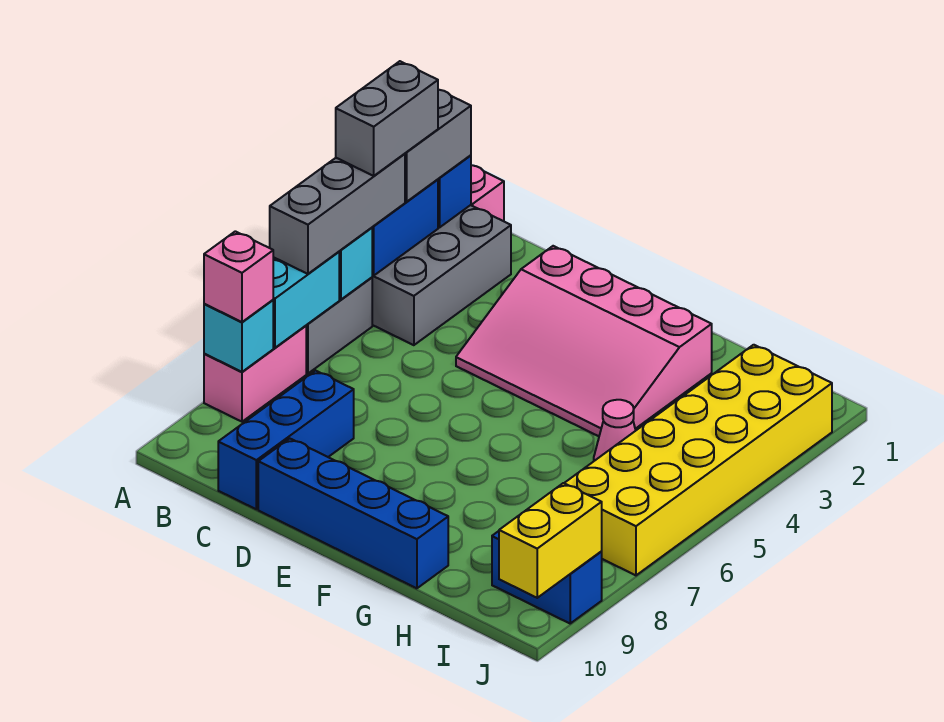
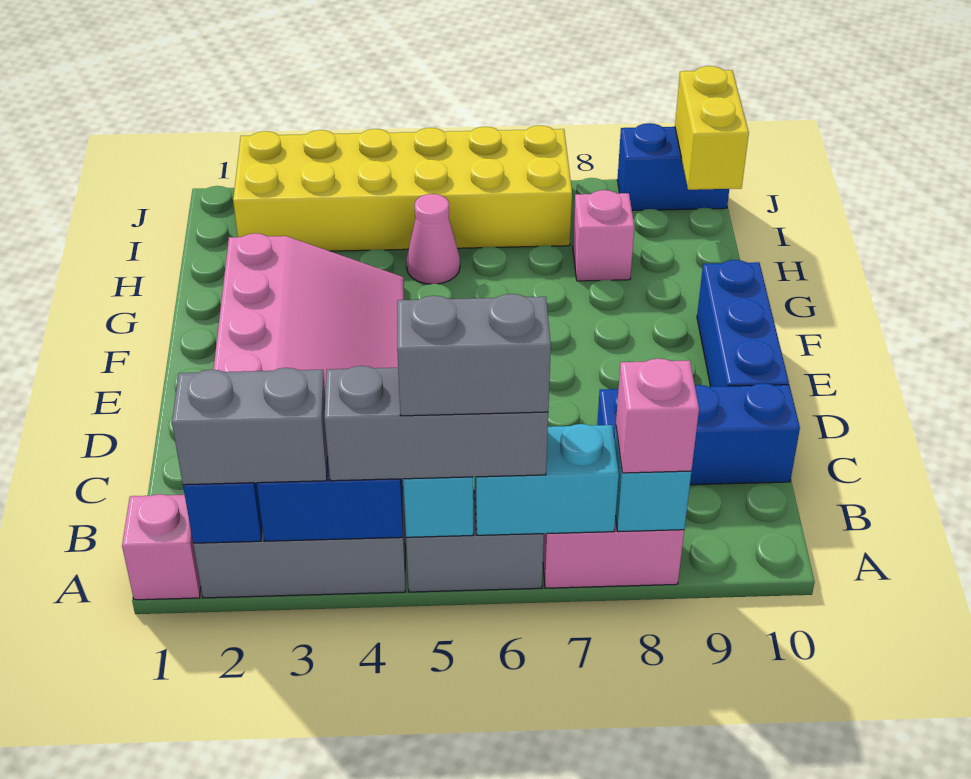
grey 1x2 brick [336,61,438,176] -> grey 1x2 brick moved to [397,294,551,416]
blue 1x4 brick [258,438,448,588] -> blue 1x3 brick [697,260,789,387]
none -> pink 1x1 brick [573,190,634,281]
blue 1x2 brick [492,531,602,623] -> blue 1x2 brick turned to [617,123,729,211]
yellow 1x2 brick [499,483,602,598] -> yellow 1x2 brick turned to [675,66,749,190]

